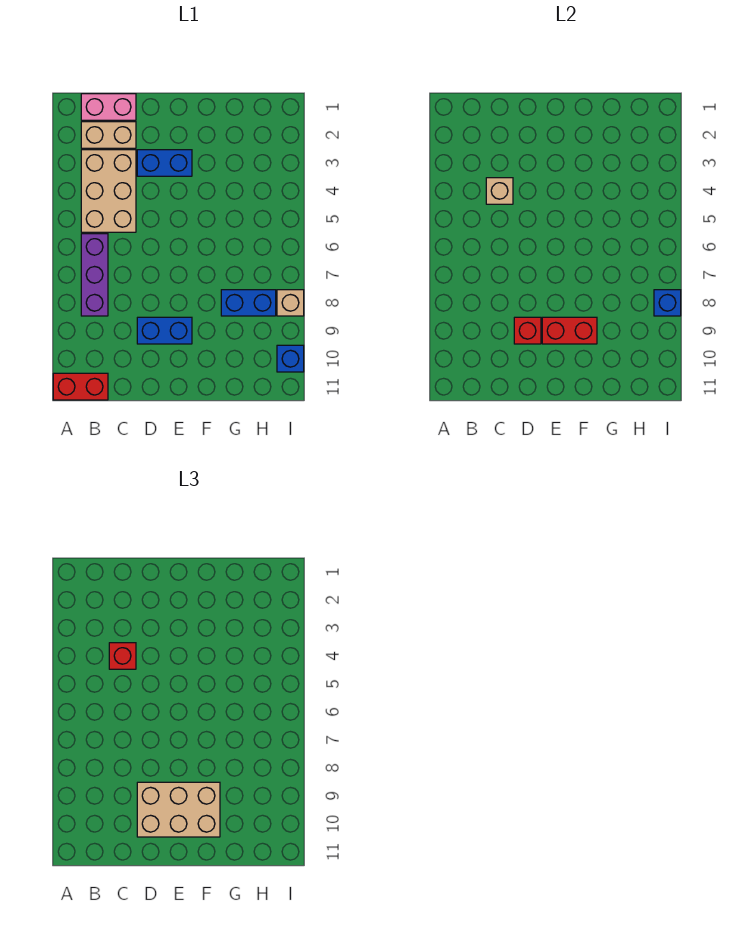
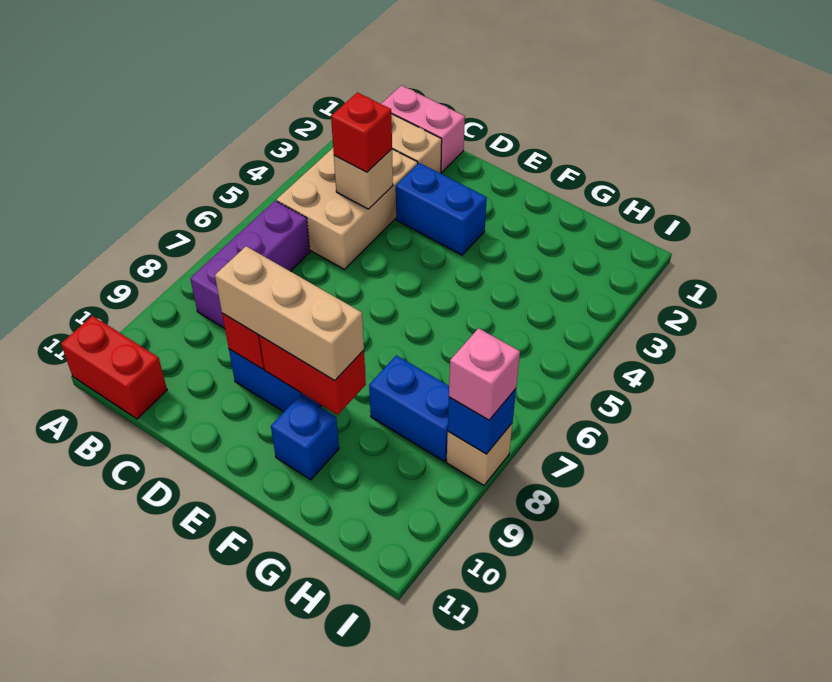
tan 2x3 brick [137,782,220,837] -> tan 1x3 brick [215,246,364,380]
none -> pink 1x1 brick [449,328,520,420]
blue 1x1 brick [277,345,304,372] -> blue 1x1 brick moved to [271,395,339,480]

